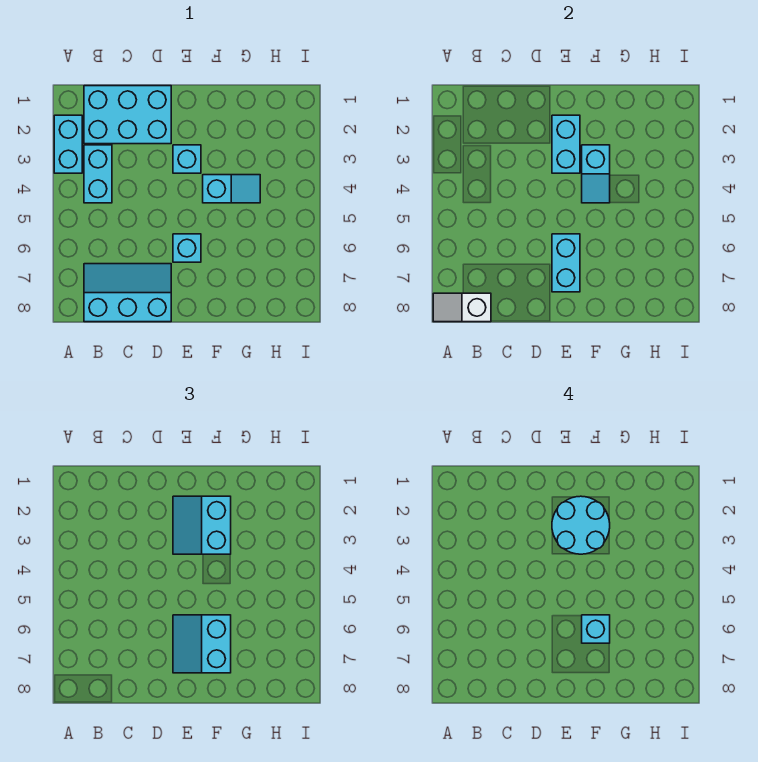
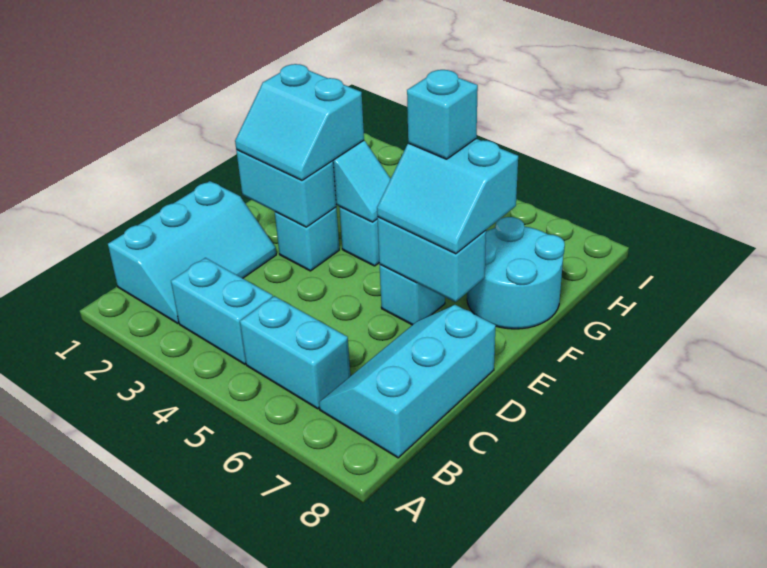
cyan 1x2 brick [54,115,82,173] -> cyan 1x2 brick moved to [240,296,350,409]
white 1x2 slope [433,293,491,322] -> none
cyan 2x3 brick [84,86,171,144] -> cyan 2x3 slope [108,181,276,323]
cyan 2x2 round brick [552,496,610,554] -> cyan 2x2 round brick moved to [467,217,565,329]

